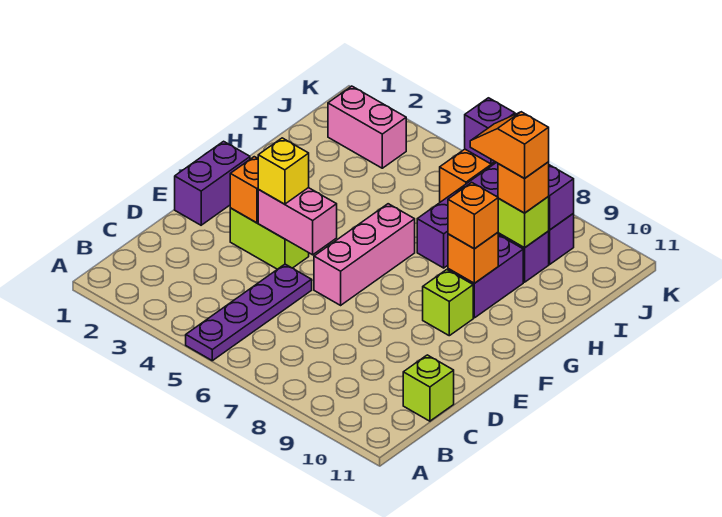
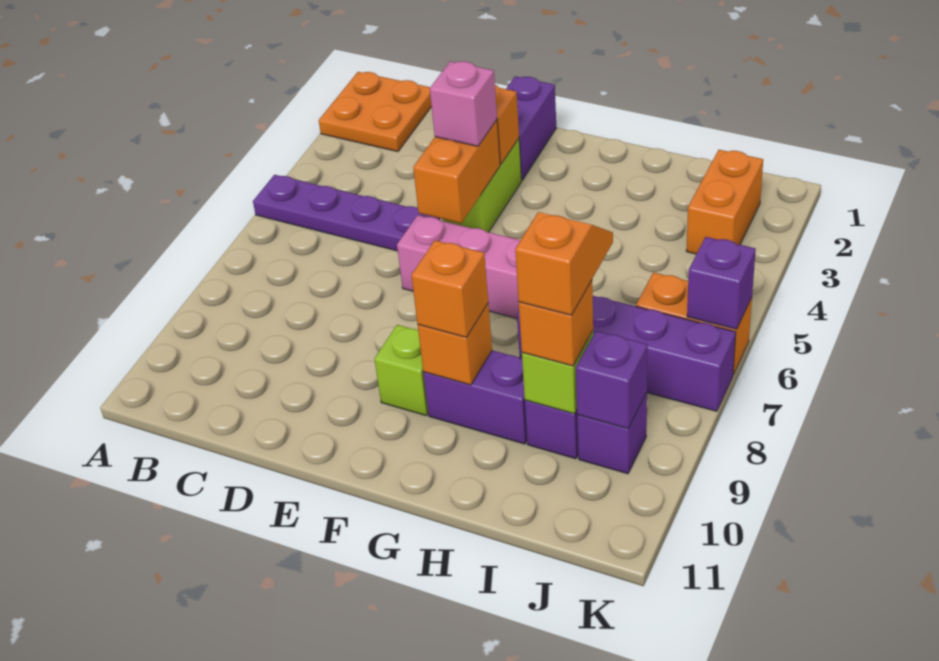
none -> orange 2x2 plate [319,72,432,152]
lime 1x1 brick [403,355,454,421] -> none
purple 1x2 brick [175,141,250,225] -> purple 1x2 brick turned to [506,76,556,180]
pink 1x2 brick [258,188,337,255] -> orange 1x2 brick [413,120,500,223]
yellow 1x1 brick [258,138,309,204] -> pink 1x1 brick [430,61,497,146]
pink 1x2 brick [328,86,406,168] -> orange 1x2 brick [686,150,763,254]

